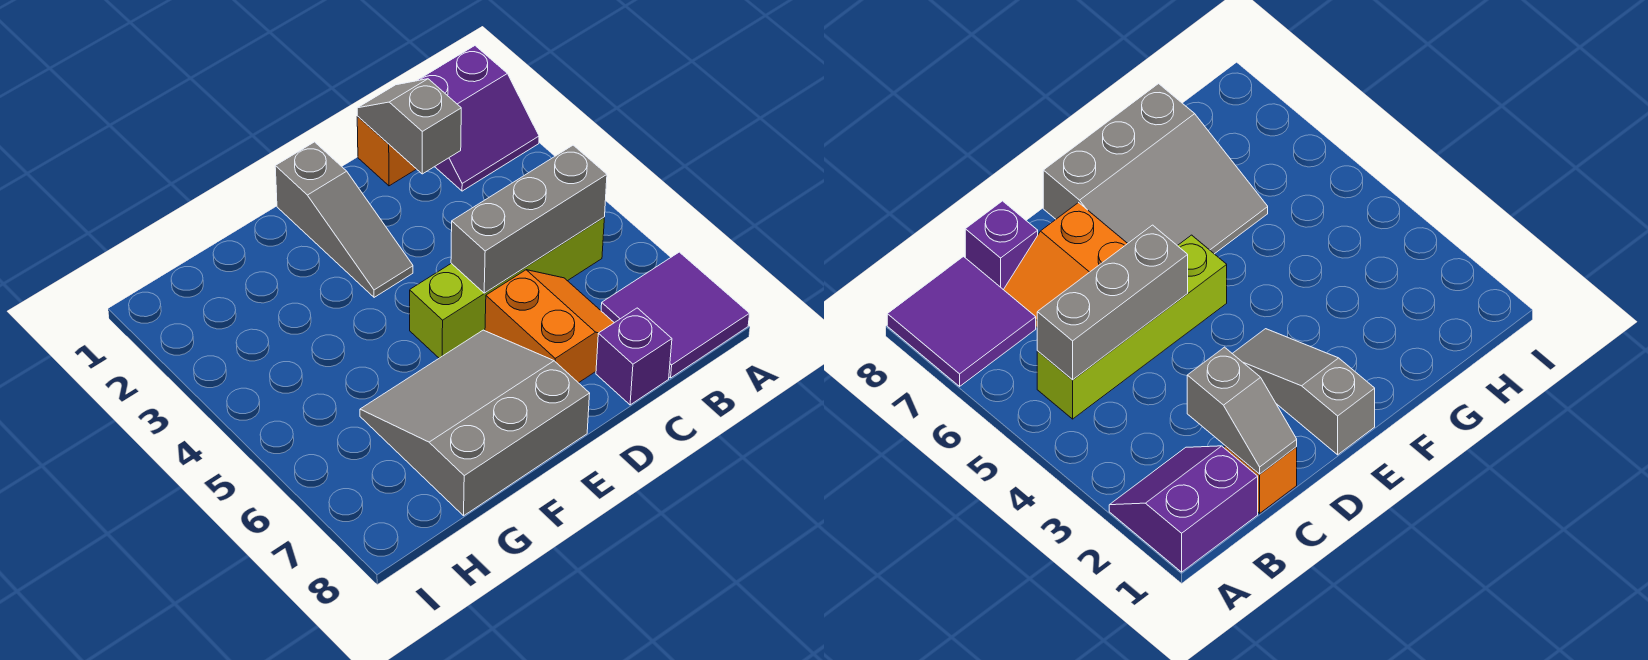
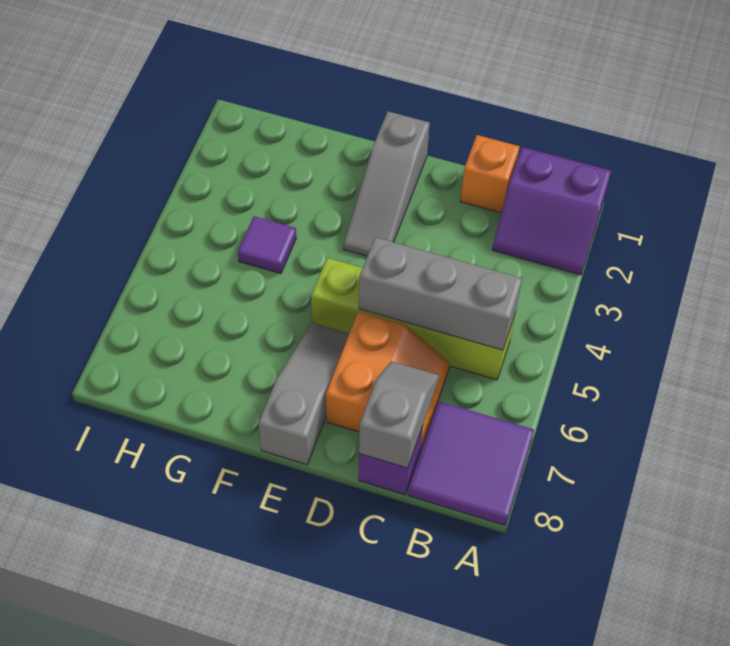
grey 1x2 slope [357,79,461,174] -> grey 1x2 slope moved to [359,361,439,468]
grey 3x3 slope [360,330,590,516] -> grey 1x3 slope [258,323,349,465]
none -> purple 1x1 tile [238,216,296,274]

